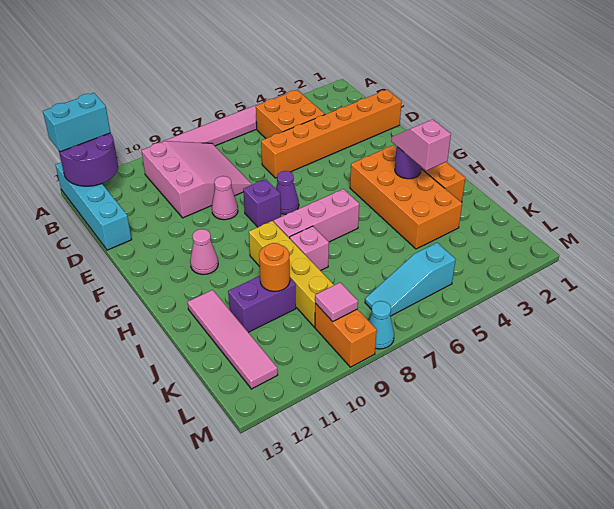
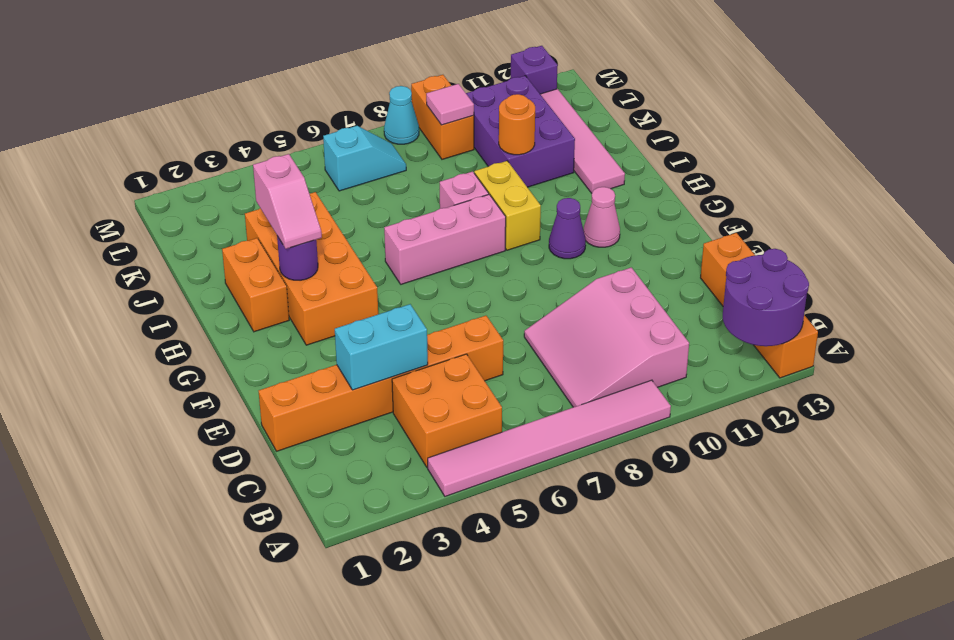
cyan 1x2 brick [43,93,110,152] -> cyan 1x2 brick moved to [335,304,428,390]
cyan 1x4 brick [56,163,132,250] -> orange 1x4 brick [701,233,818,378]
pink 1x1 cone [212,176,238,220] -> none
purple 1x1 cone [276,171,299,214] -> purple 1x1 cone moved to [549,198,586,259]
purple 1x1 brick [243,179,281,227] -> purple 1x1 brick moved to [511,46,558,94]
yellow 1x4 brick [249,221,334,327] -> yellow 1x2 brick [474,161,541,250]
purple 1x2 brick [228,276,296,332] -> purple 2x3 brick [466,76,575,187]
cyan 1x3 slope [365,243,456,316] -> cyan 1x2 slope [323,126,406,191]

